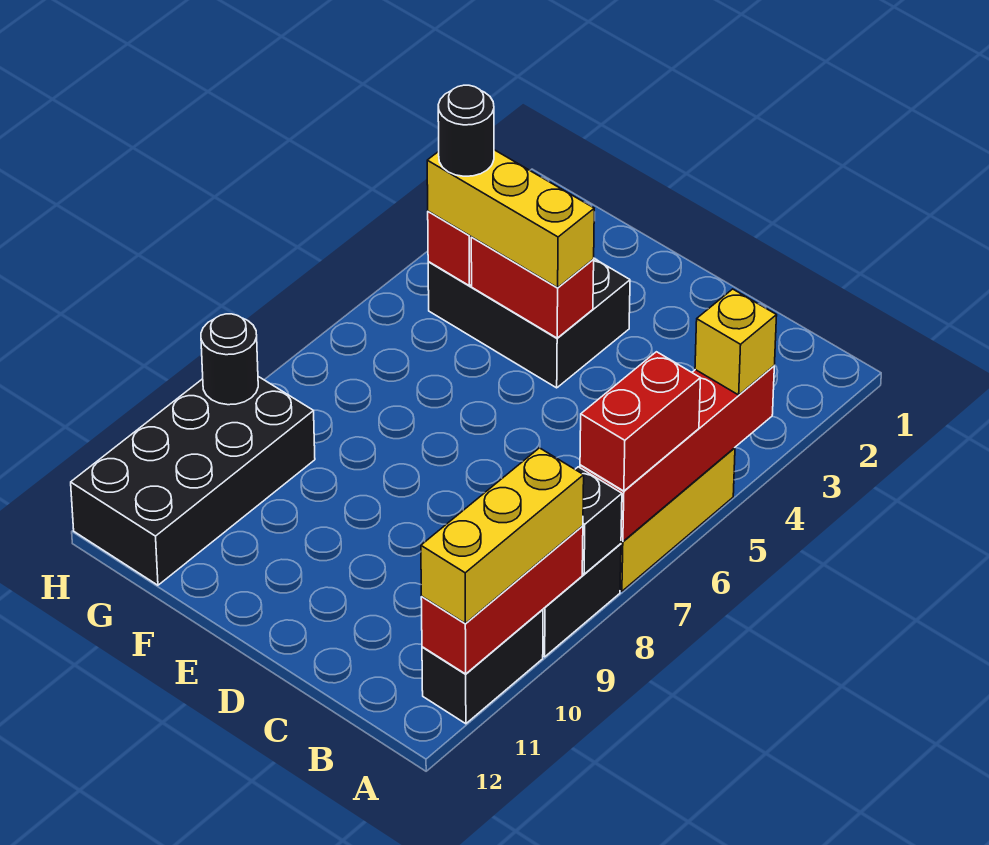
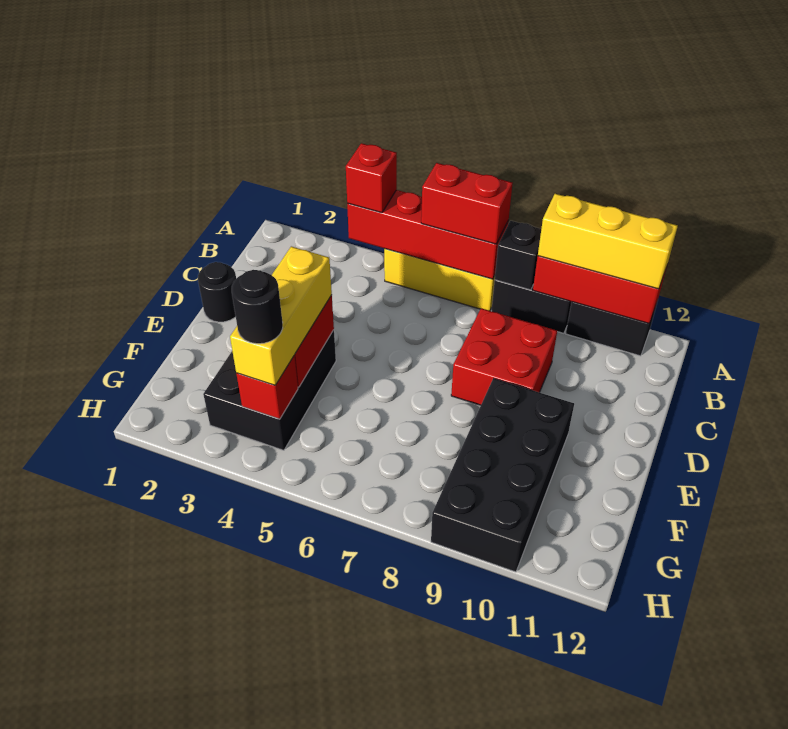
yellow 1x1 brick [695,289,777,395] -> red 1x1 brick [346,143,397,213]
none -> red 2x2 brick [451,308,557,405]
black 2x4 brick [71,377,315,585] -> black 2x4 brick turned to [431,378,574,572]
black 1x1 round brick [201,314,258,405] -> black 1x1 round brick moved to [198,262,236,322]

